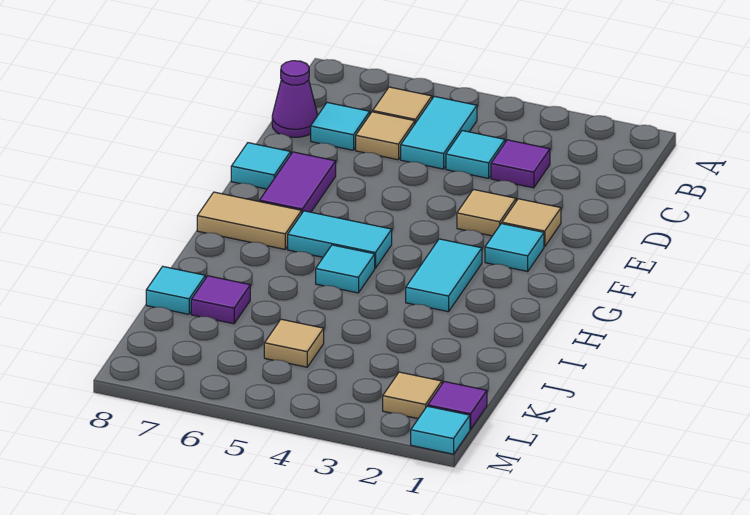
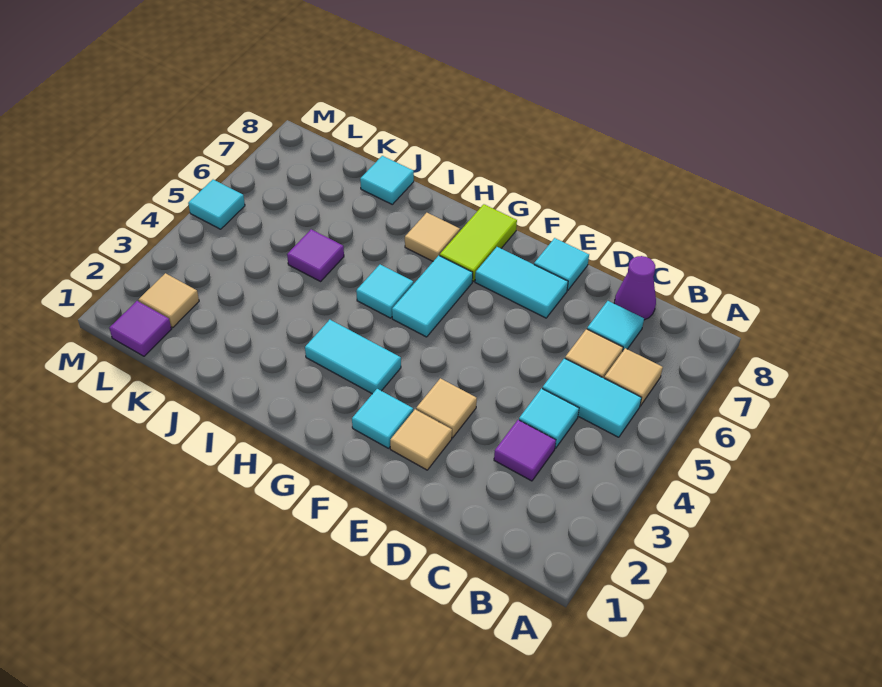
purple 1x2 tile [259,152,336,212] -> cyan 1x2 tile [475,247,568,318]
tan 1x2 tile [197,192,302,249] -> lime 1x2 tile [440,204,517,281]
purple 1x1 tile [191,276,250,324] -> purple 1x1 tile moved to [287,229,344,281]
tan 1x1 tile [264,319,324,367] -> tan 1x1 tile moved to [405,213,460,261]
cyan 1x1 tile [411,406,470,454] -> cyan 1x1 tile moved to [188,180,245,229]

